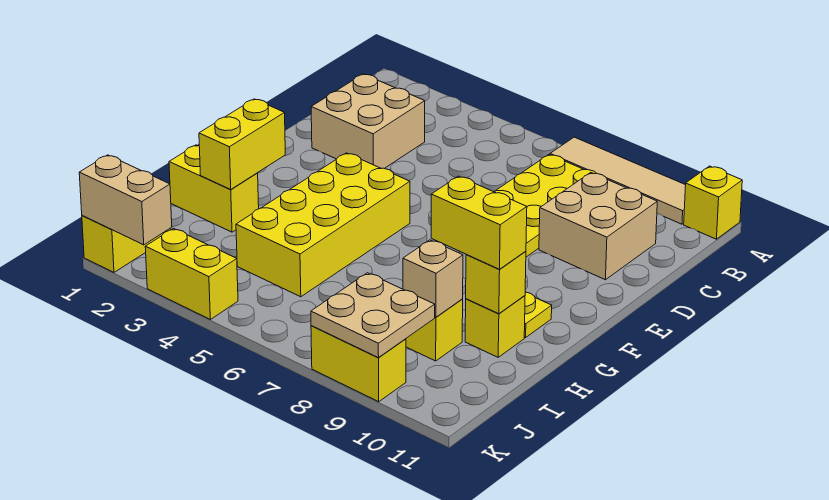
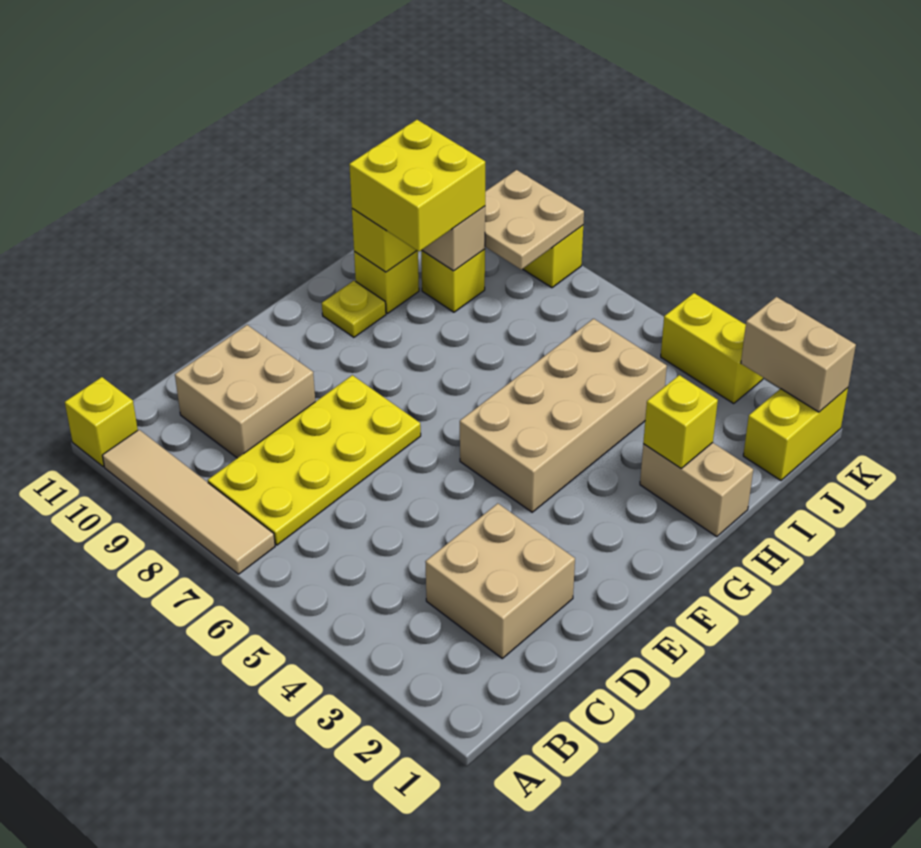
yellow 2x4 brick [236,153,410,297] -> tan 2x4 brick [460,319,667,512]
yellow 1x2 brick [199,99,285,190] -> yellow 1x1 brick [643,375,718,468]
yellow 1x2 brick [169,145,259,232] -> tan 1x2 brick [640,443,753,537]
yellow 1x2 brick [431,176,527,269] -> yellow 2x2 brick [349,120,485,252]

